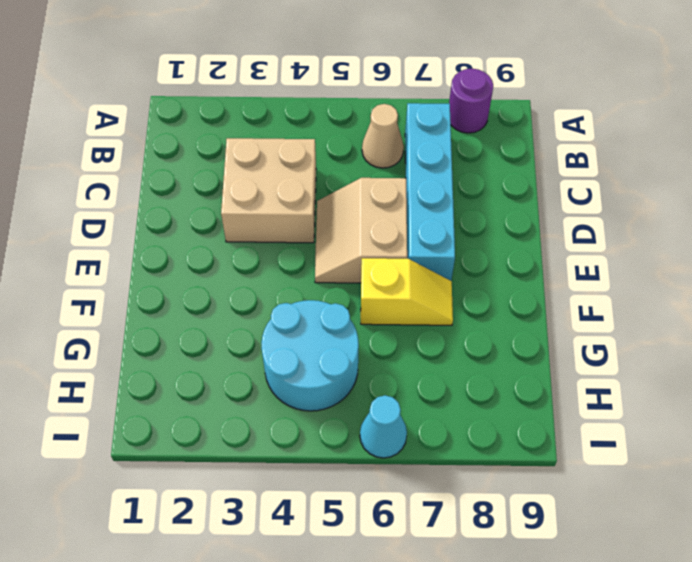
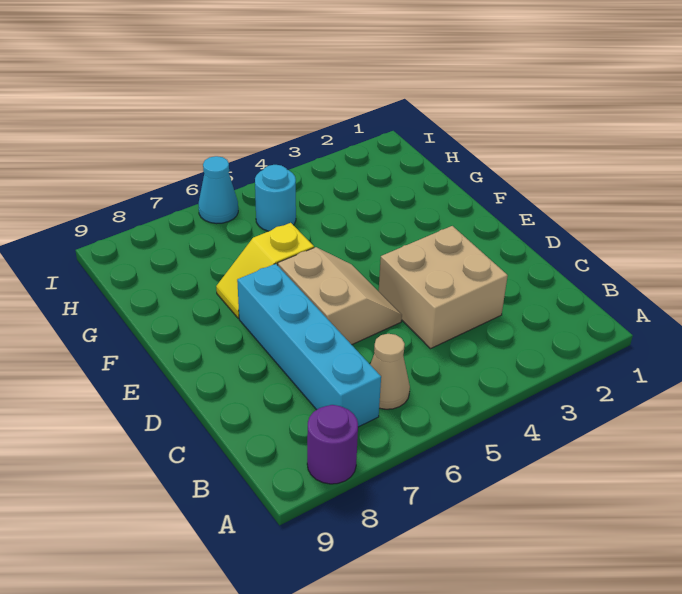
cyan 2x2 round brick [261,300,359,411] -> cyan 1x1 round brick [255,165,296,231]

